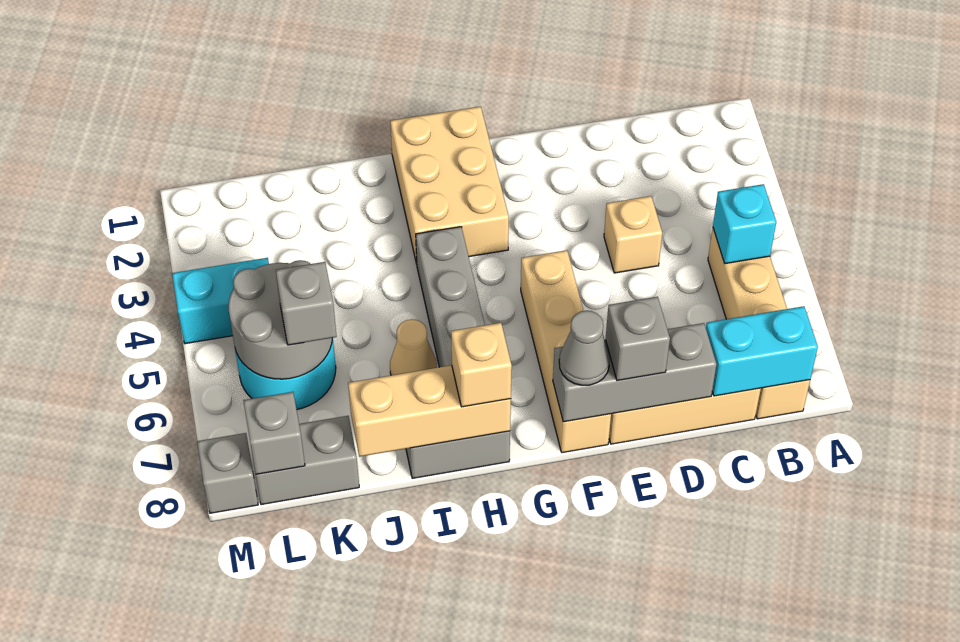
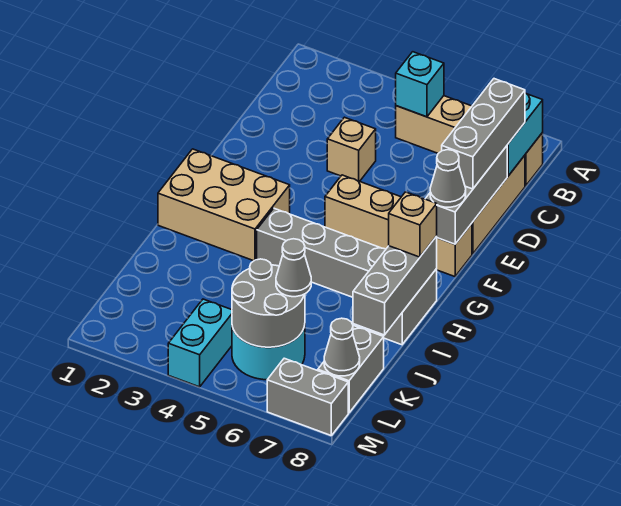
grey 1x1 brick [605,297,670,381] -> grey 1x3 brick [442,79,525,189]
tan 1x3 brick [348,365,511,457] -> grey 1x3 brick [353,236,437,335]
tan 1x1 cone [390,319,437,375] -> none
grey 1x1 brick [276,262,337,345] -> grey 1x1 cone [276,239,311,297]
grey 1x1 brick [243,392,305,474] -> grey 1x1 cone [324,318,360,376]
grey 1x1 brick [197,433,258,513] -> grey 1x2 brick [267,358,348,435]

